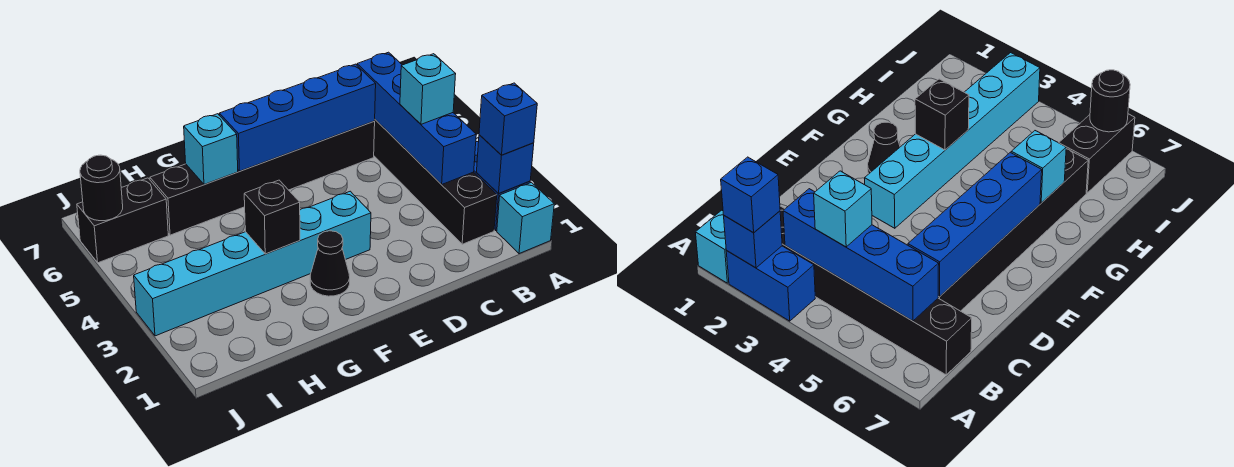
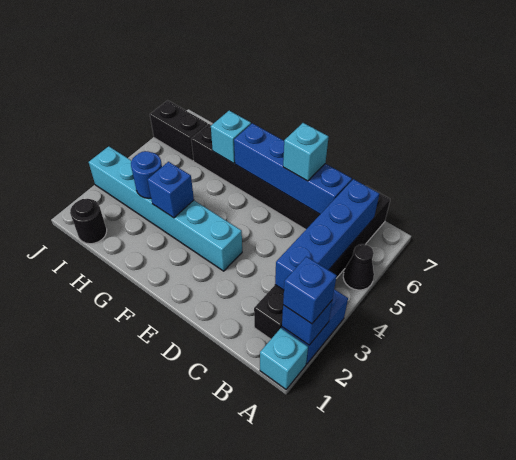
cyan 1x1 brick [400,54,456,124] -> cyan 1x1 brick moved to [283,123,329,181]
black 1x1 cone [310,231,350,296] -> black 1x1 cone moved to [343,244,374,290]
black 1x1 brick [244,180,300,254] -> blue 1x1 brick [148,162,194,218]
none -> blue 1x1 round brick [131,151,162,198]
black 1x1 round brick [80,155,123,221] -> black 1x1 round brick moved to [70,199,107,244]

